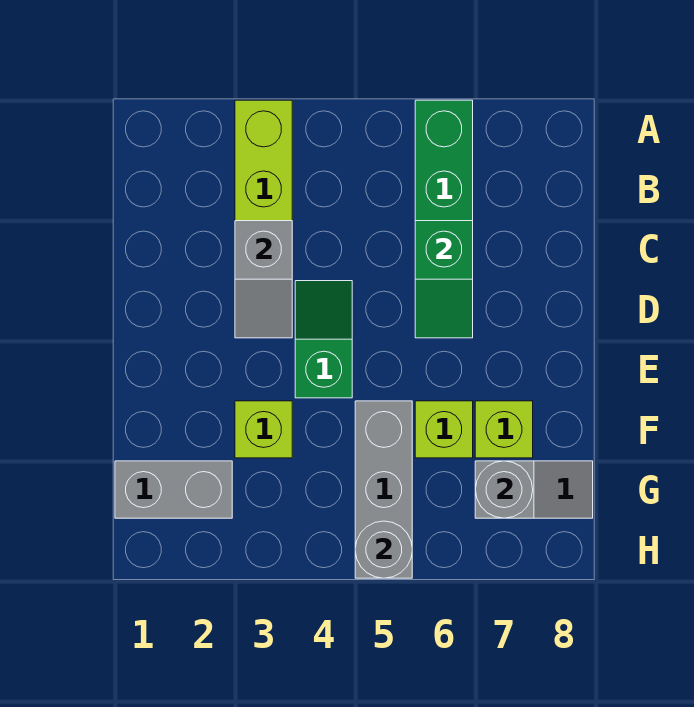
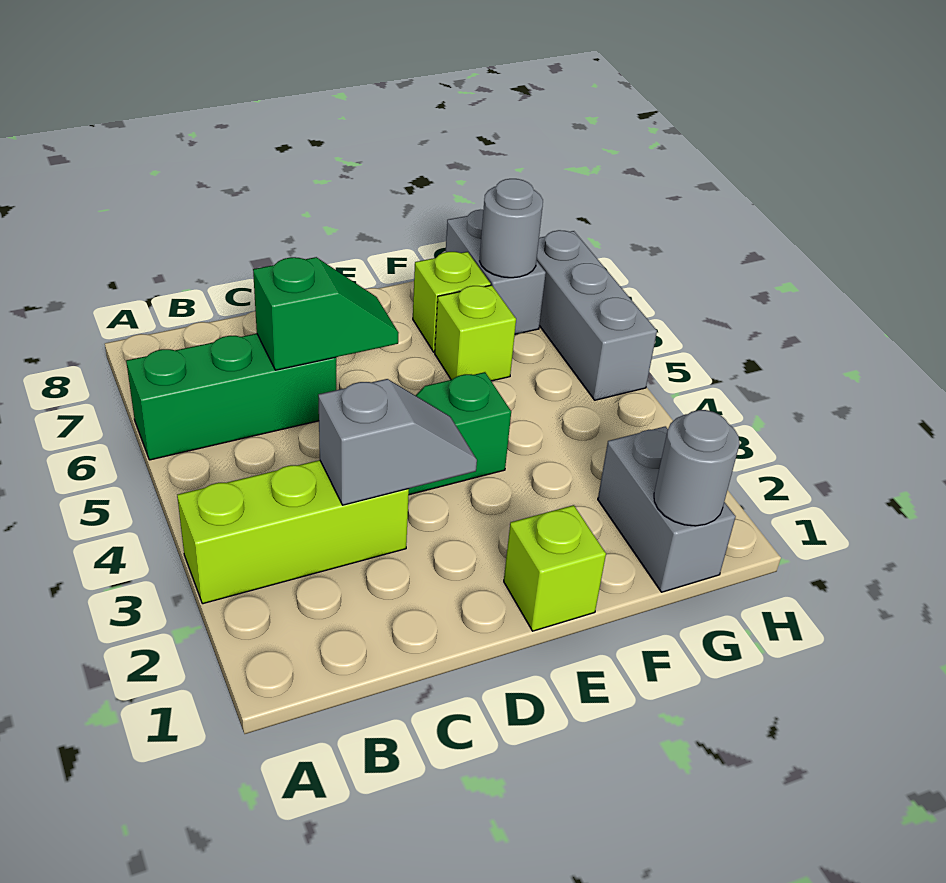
lime 1x1 brick [235,401,292,458] -> lime 1x1 brick moved to [504,505,606,631]
grey 1x3 brick [355,401,412,578] -> grey 1x3 brick turned to [537,230,657,400]
grey 1x2 slope [475,461,593,518] -> grey 1x2 brick [446,210,546,334]
grey 1x1 round brick [355,521,412,578] -> grey 1x1 round brick moved to [654,410,740,526]

